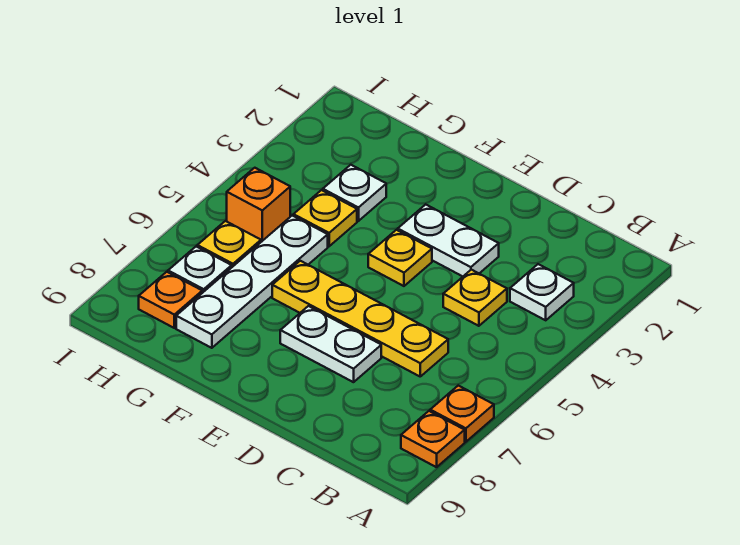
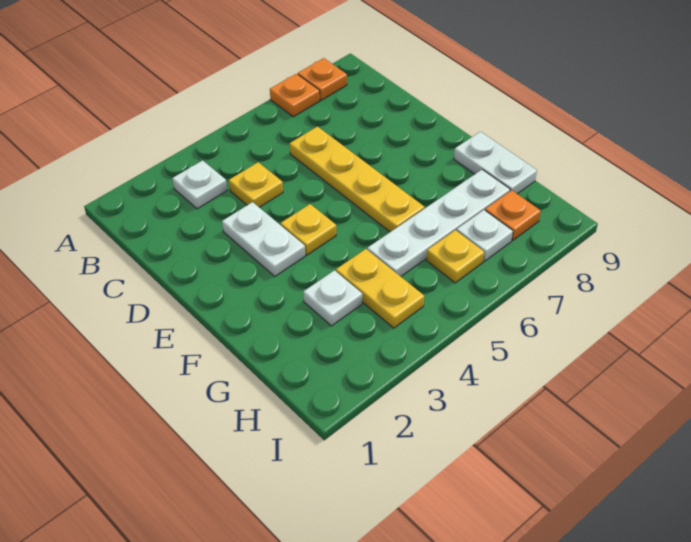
white 1x2 plate [280,306,381,382] -> white 1x2 plate moved to [454,132,537,194]
yellow 1x1 plate [294,190,357,246] -> yellow 1x2 plate [336,249,424,328]
orange 1x1 brick [227,168,290,242] -> none

